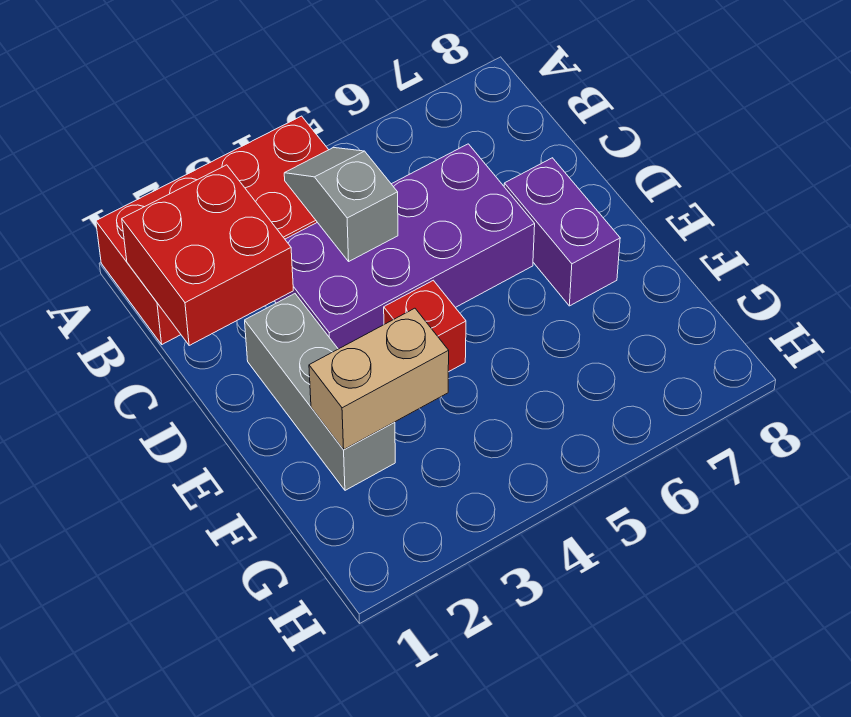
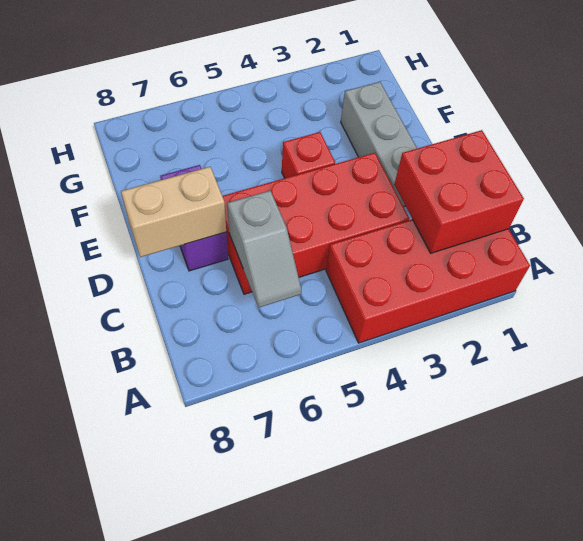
grey 1x2 slope [284,148,398,261] -> grey 1x2 slope moved to [227,190,301,307]
purple 2x4 brick [275,144,535,349] -> red 2x4 brick [222,153,409,294]
tan 1x2 brick [309,308,449,450] -> tan 1x2 brick moved to [121,167,226,257]

